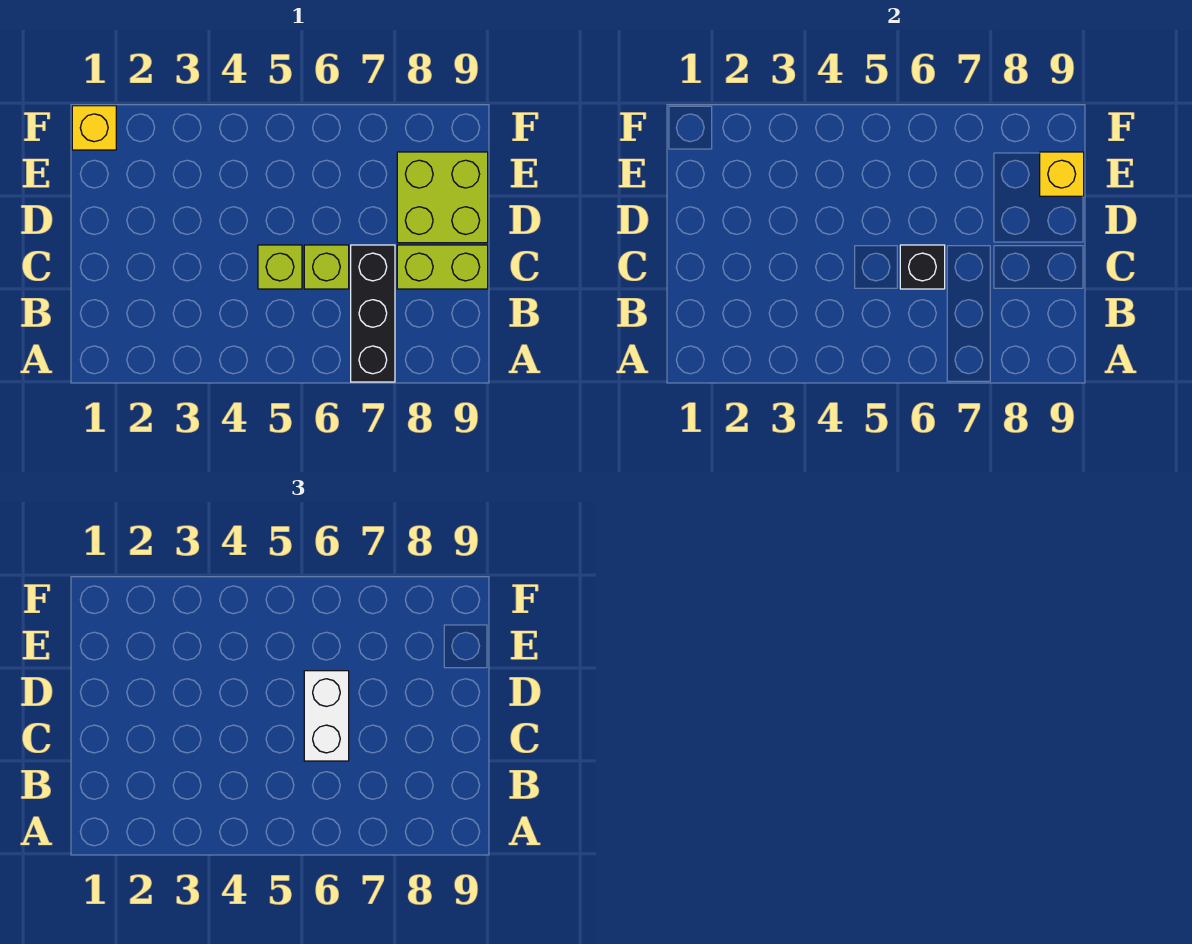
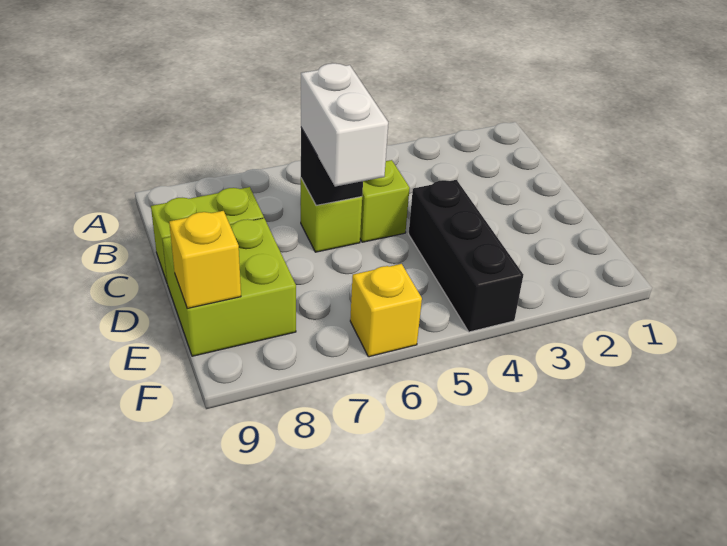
black 1x3 brick [351,245,395,382] -> black 1x3 brick moved to [409,180,523,332]
yellow 1x1 brick [72,106,116,150] -> yellow 1x1 brick moved to [350,264,422,357]

